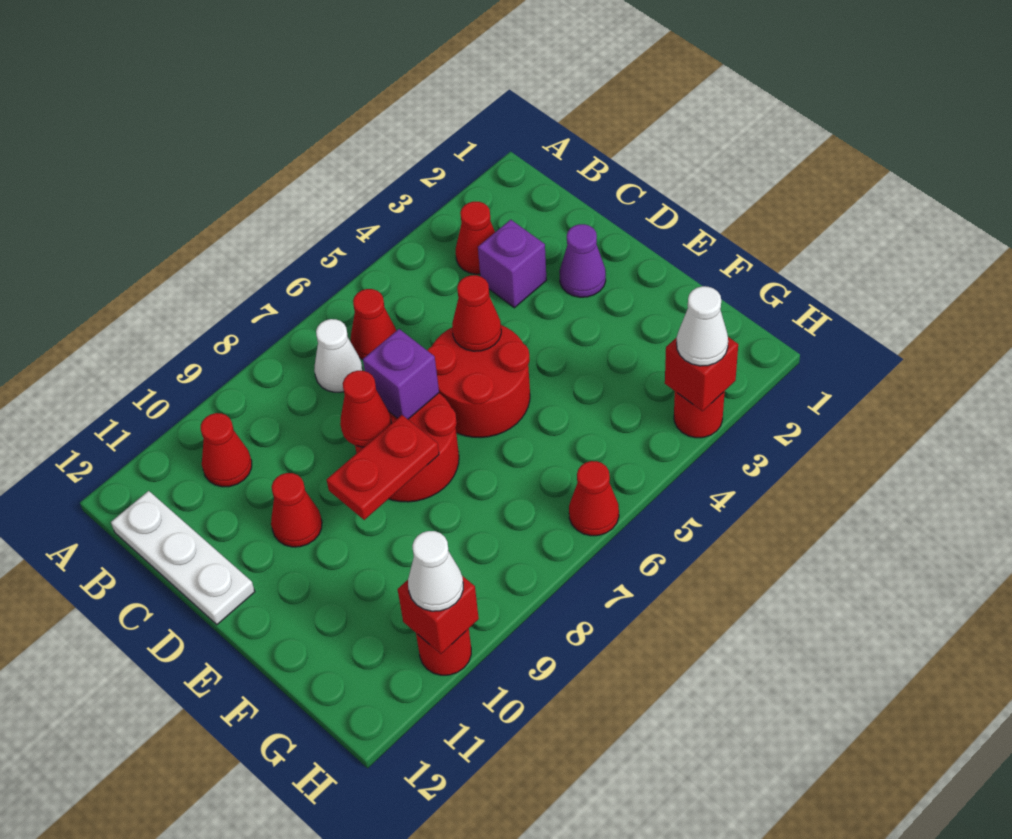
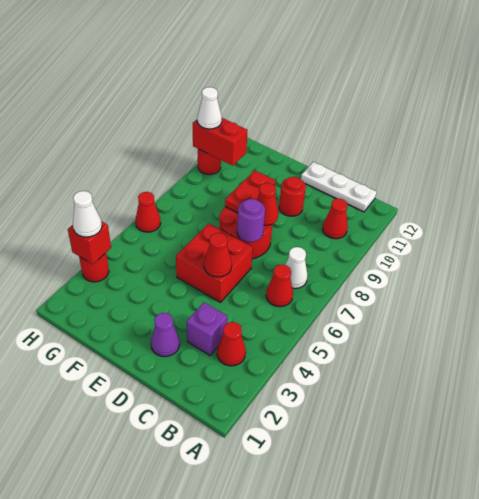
red 2x2 round brick [427,325,530,438] -> red 2x2 brick [176,223,253,302]
purple 1x1 brick [363,329,439,419] -> purple 1x1 round brick [237,199,265,242]
red 1x1 cone [271,473,322,547] -> red 1x1 round brick [279,177,306,216]
red 1x1 brick [398,576,479,654] -> red 1x2 brick [193,118,248,166]

